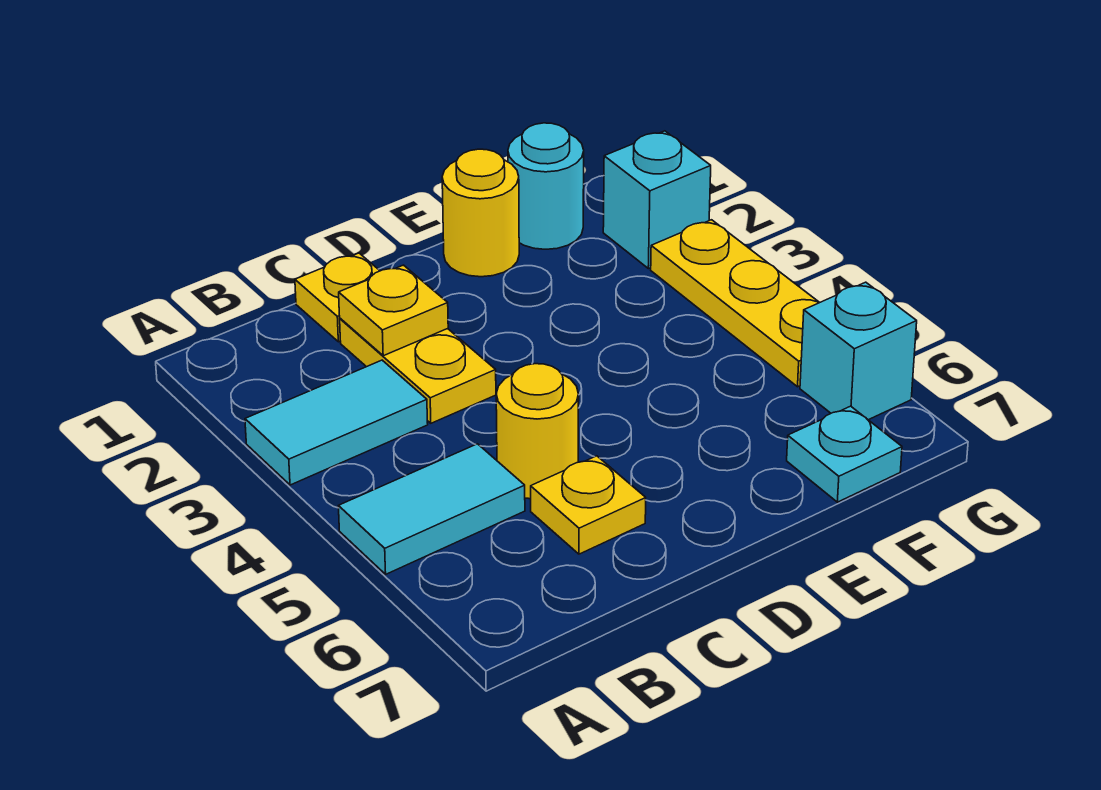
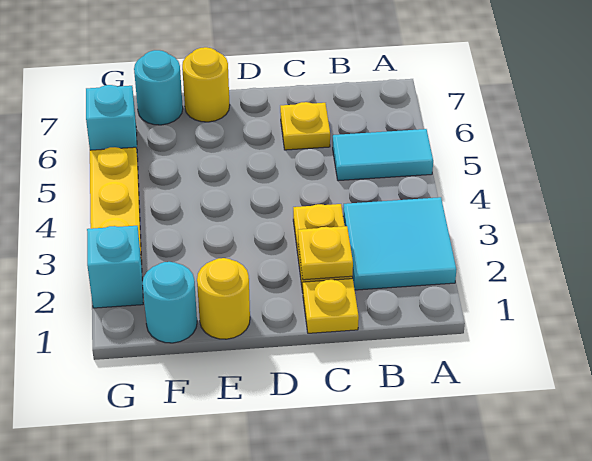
cyan 1x2 tile [245,360,428,485] -> cyan 2x2 tile [343,197,456,290]
yellow 1x1 round brick [496,364,579,499] -> yellow 1x1 round brick moved to [182,47,230,122]
cyan 1x1 plate [787,406,902,502] -> cyan 1x1 round brick [134,50,183,125]

